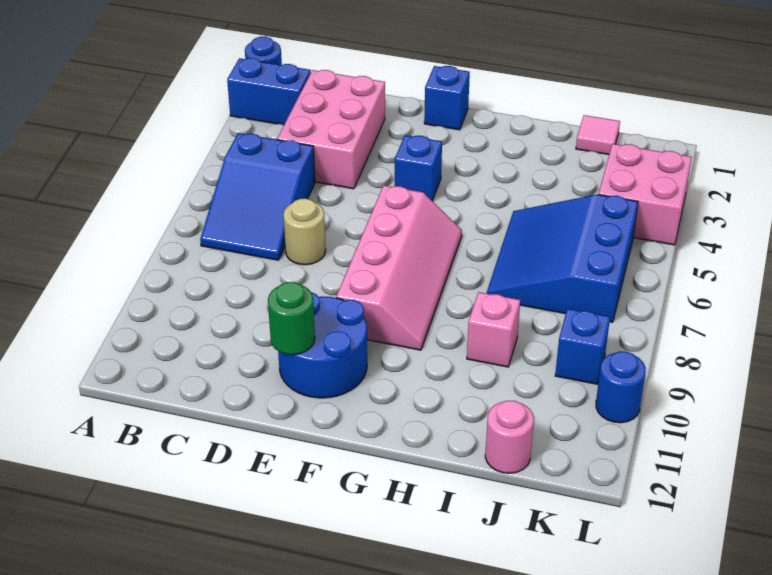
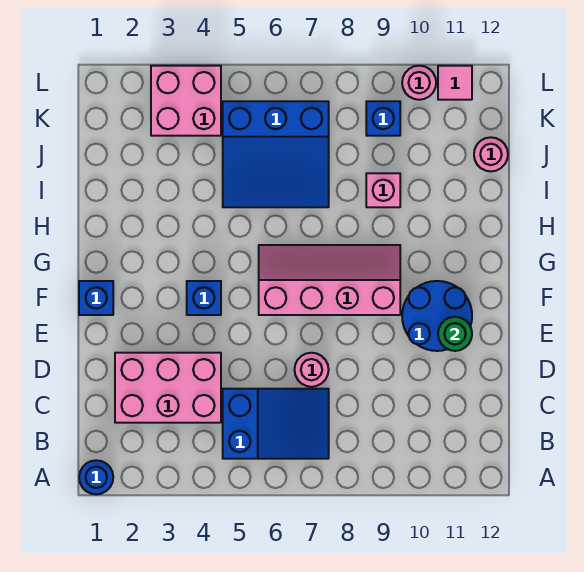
blue 1x2 brick [227,58,311,125] -> none
tan 1x1 round brick [283,199,326,265] -> pink 1x1 round brick [295,353,329,387]
pink 1x1 tile [576,115,620,155] -> pink 1x1 tile moved to [438,66,472,100]
blue 1x1 round brick [596,351,646,423] -> pink 1x1 round brick [402,66,436,100]

